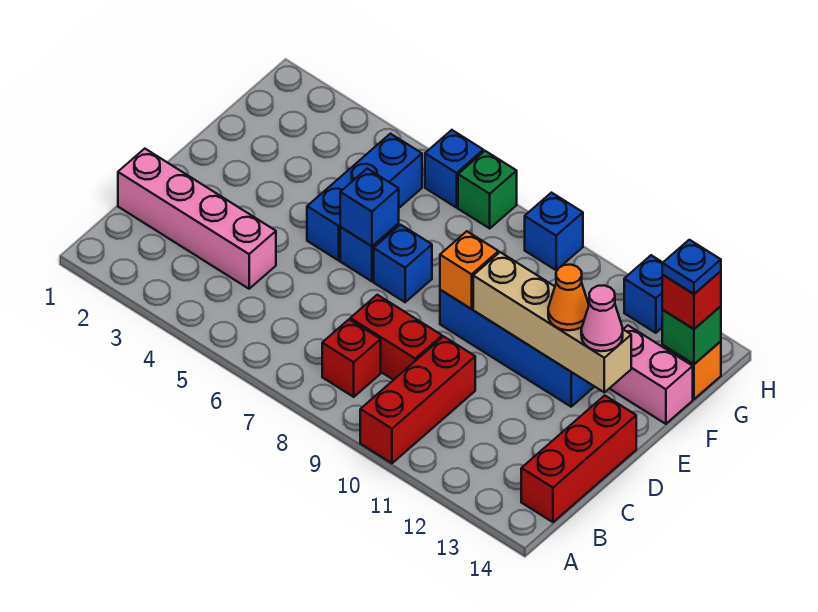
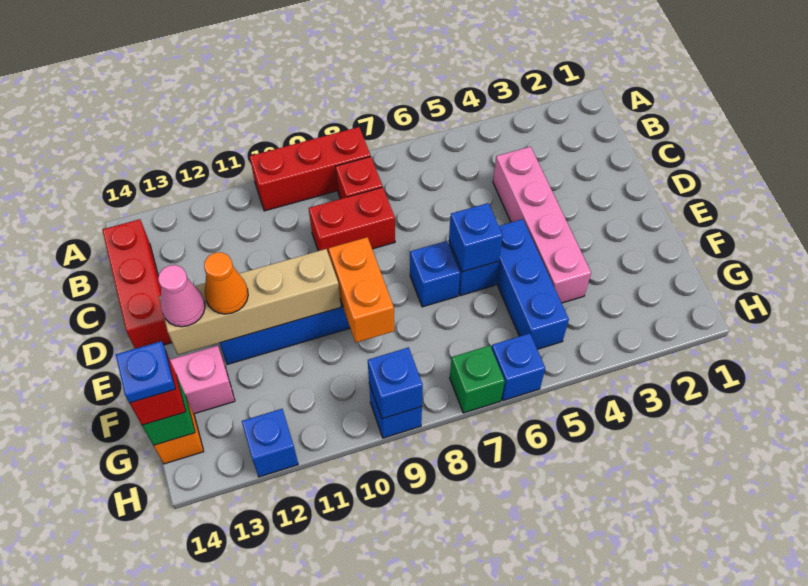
red 1x3 brick [360,336,475,463] -> red 1x3 brick turned to [250,127,371,211]
pink 1x4 brick [118,149,276,289] -> pink 1x4 brick turned to [493,147,591,303]
orange 1x1 brick [440,231,498,309] -> orange 1x2 brick [328,237,394,342]
none -> blue 1x1 brick [368,347,423,419]

